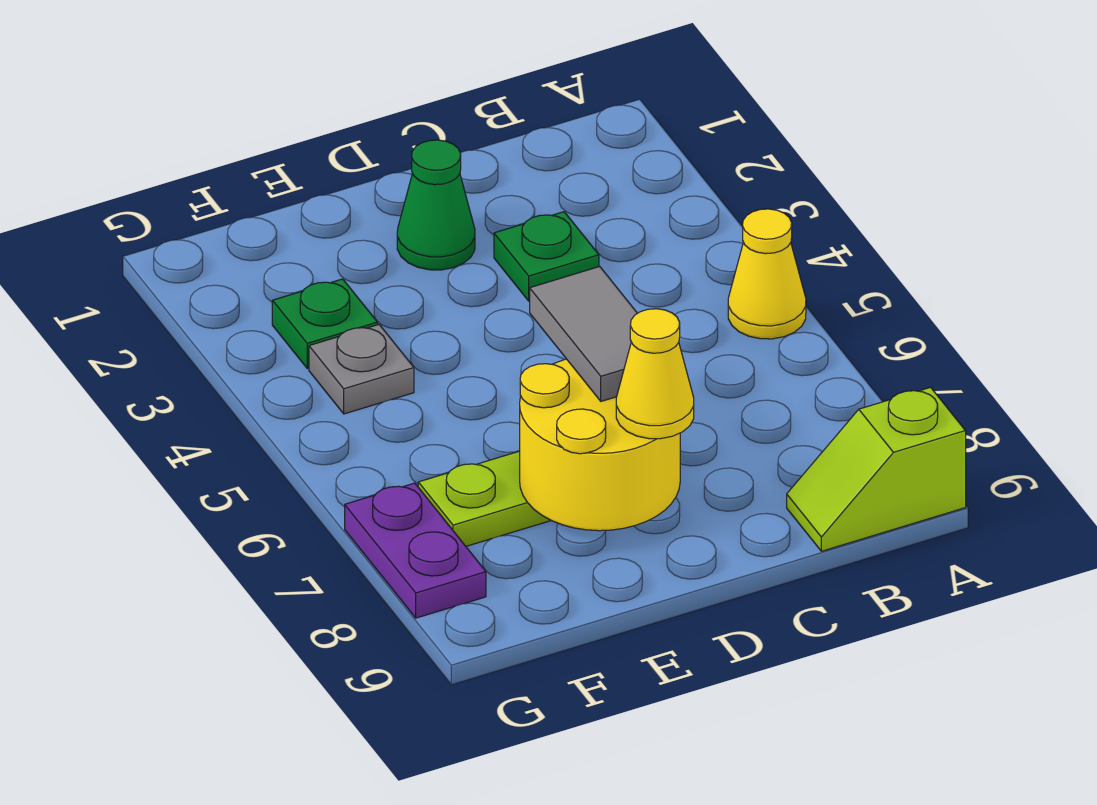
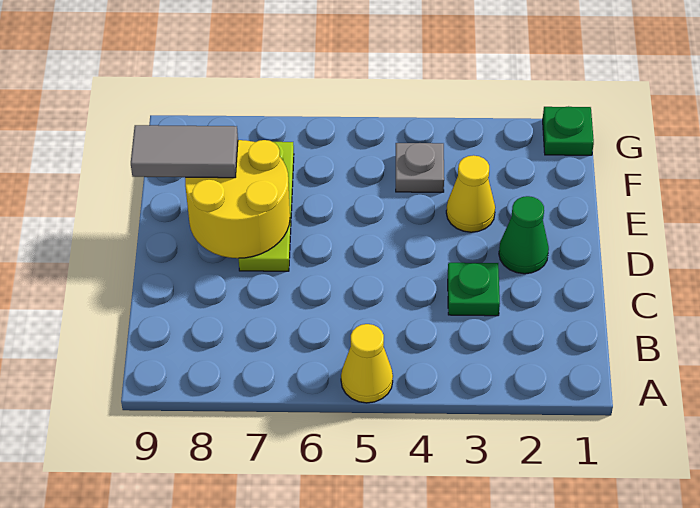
lime 1x2 slope [787,387,966,551] -> none
grey 1x2 tile [530,267,637,401] -> grey 1x2 tile moved to [131,125,238,178]
yellow 1x1 cone [616,309,694,439] -> yellow 1x1 cone moved to [446,155,495,232]
green 1x1 plate [272,279,378,368] -> green 1x1 plate moved to [543,106,594,155]
purple 1x2 plate [345,483,486,618] -> none

